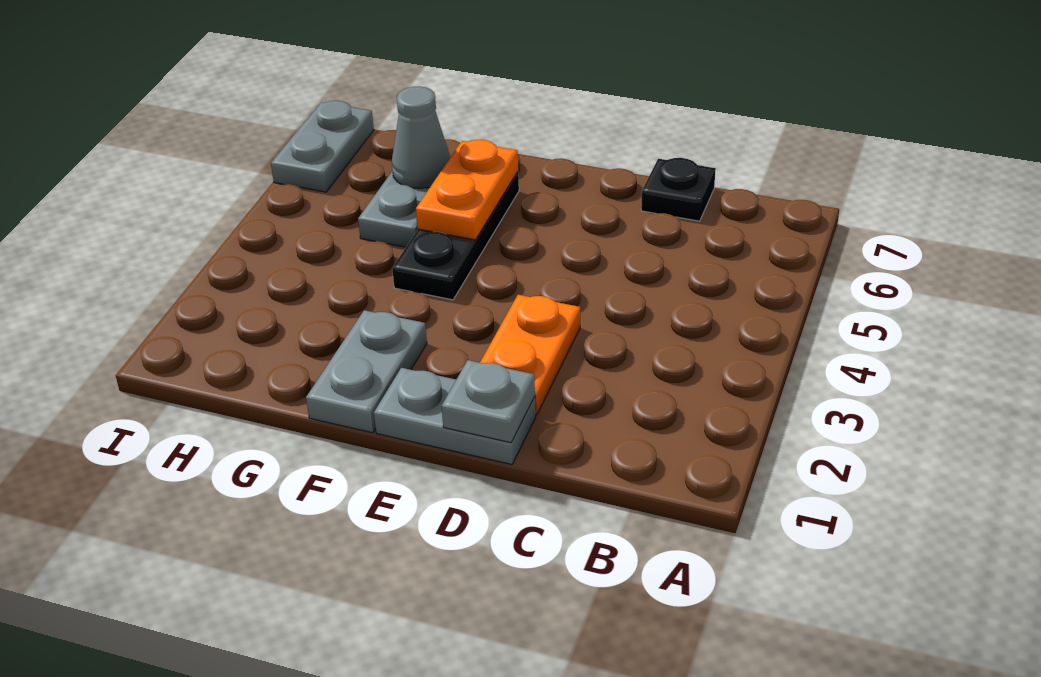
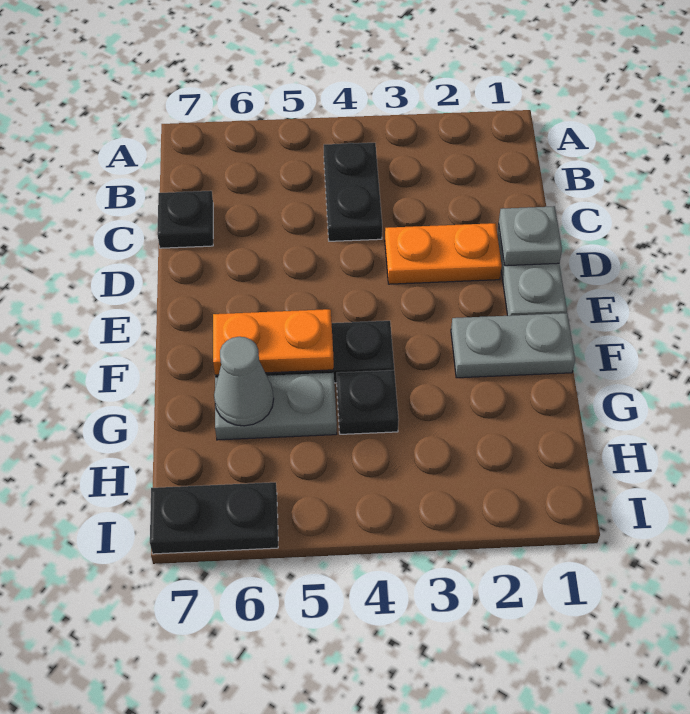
none -> black 1x2 plate [324,143,382,241]
none -> black 1x1 plate [337,370,399,434]
grey 1x2 plate [271,101,374,192] -> black 1x2 plate [150,482,278,554]

